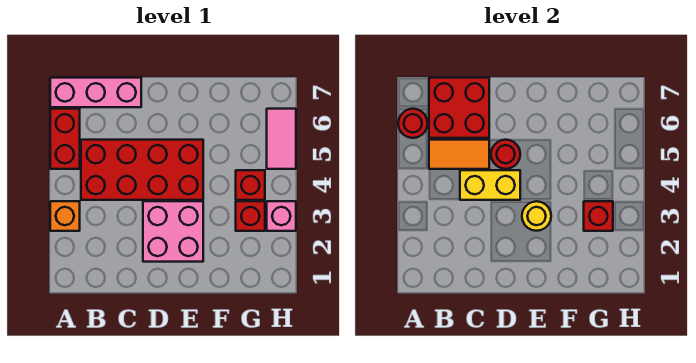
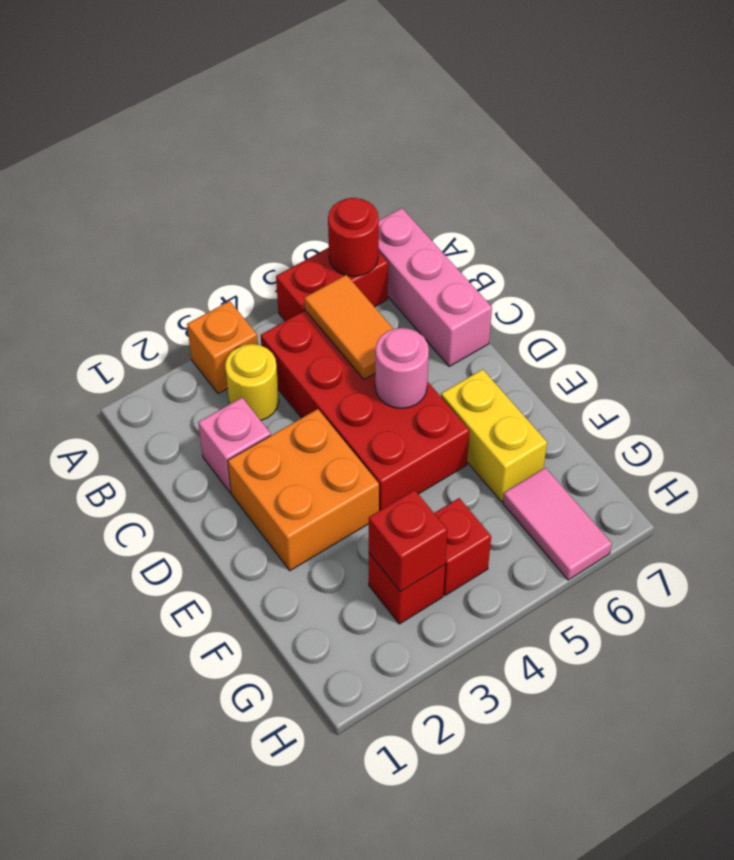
red 2x2 brick [429,78,489,138] -> none
yellow 1x2 brick [460,170,520,200] -> yellow 1x2 brick moved to [441,369,547,502]
pink 2x2 brick [143,201,203,262] -> orange 2x2 brick [228,409,379,571]
red 1x1 round brick [491,140,520,169] -> pink 1x1 round brick [375,328,429,408]
yellow 1x1 round brick [522,201,551,231] -> yellow 1x1 round brick moved to [225,344,279,420]
pink 1x1 brick [267,201,296,231] -> pink 1x1 brick moved to [198,398,271,493]
pink 1x2 tile [267,109,296,169] -> pink 1x2 tile turned to [503,468,612,580]

